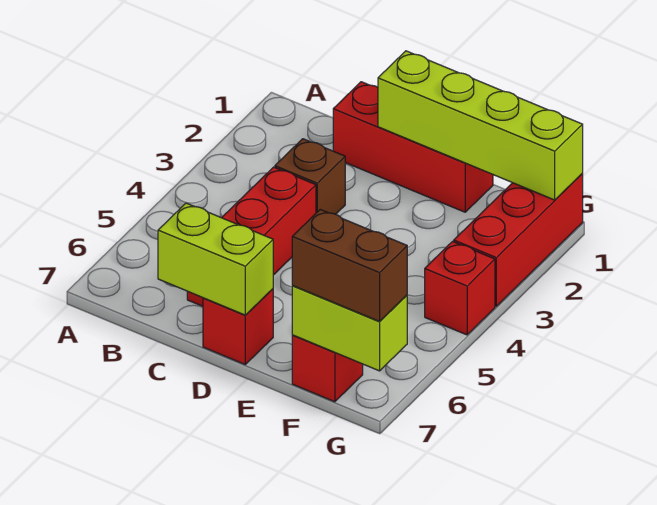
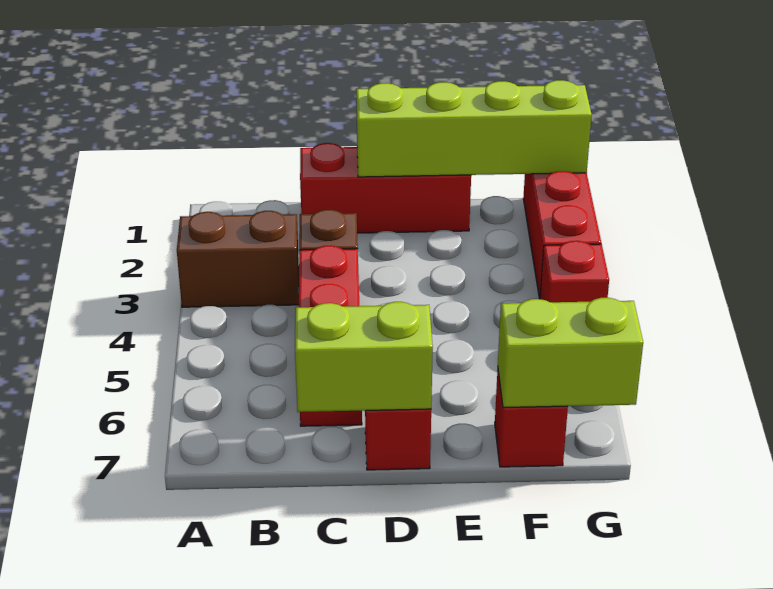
brown 1x2 brick [292,209,407,321] -> brown 1x2 brick moved to [177,211,299,307]

